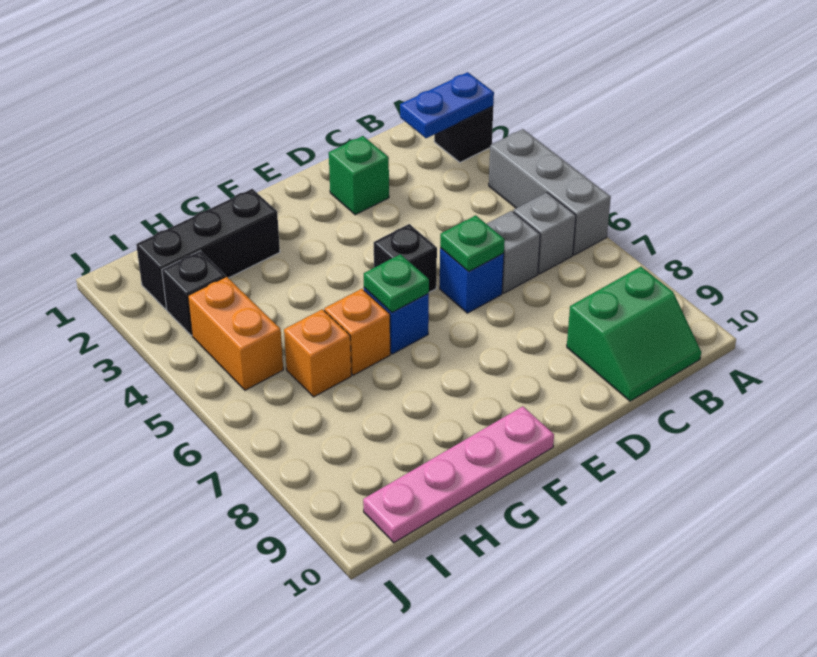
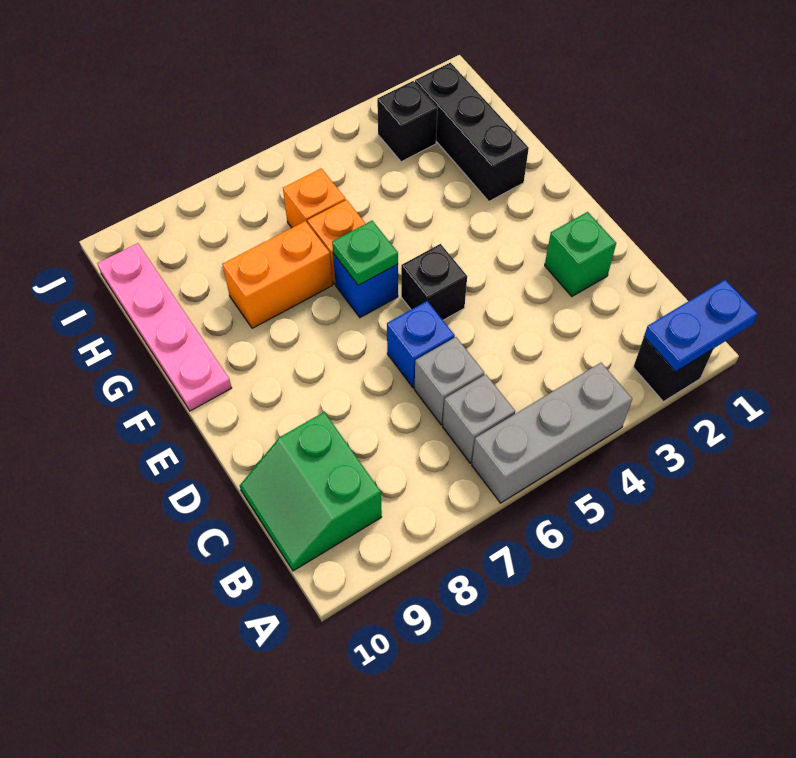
blue 1x2 plate [400,72,494,138] -> blue 1x2 plate turned to [644,280,758,372]
green 1x1 plate [440,215,505,272] -> none
orange 1x2 brick [188,277,283,390] -> orange 1x2 brick moved to [223,221,333,328]

